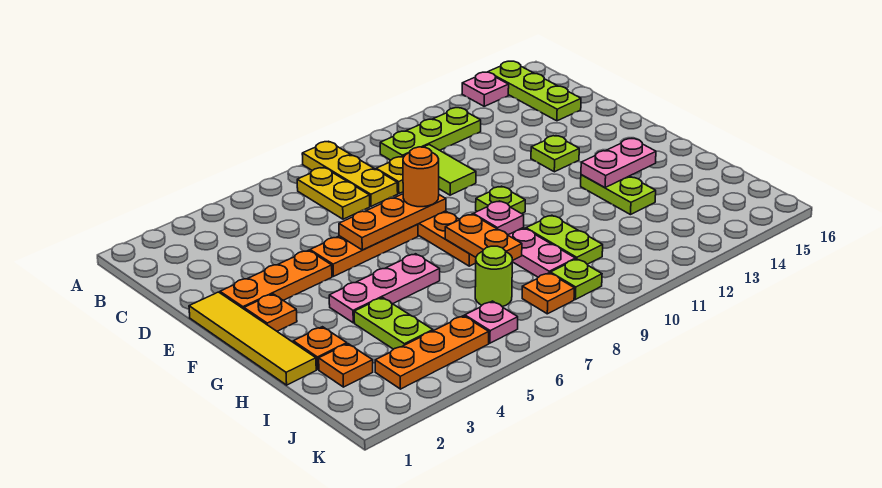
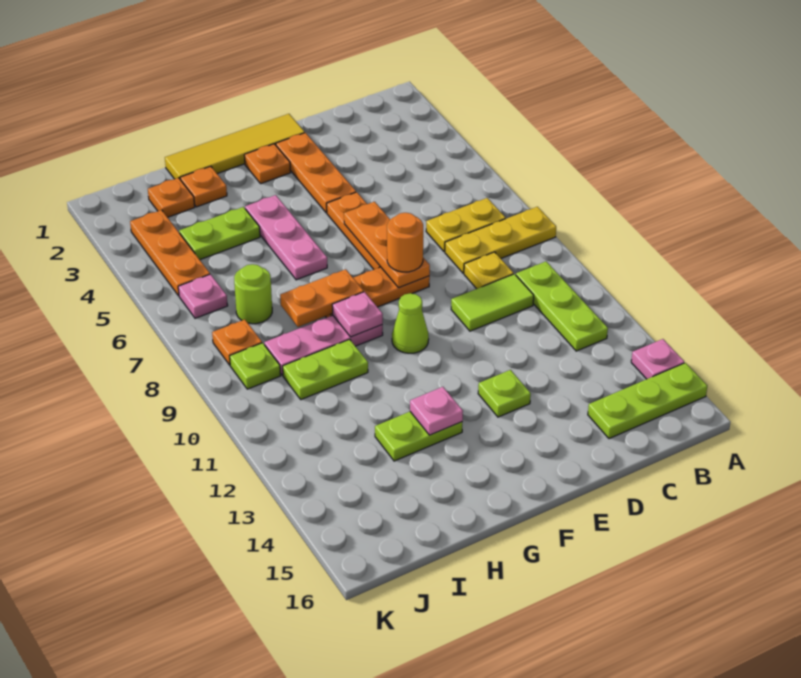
lime 1x1 plate [476,186,525,214] -> lime 1x1 cone [392,293,429,353]
pink 1x2 plate [581,139,656,188] -> pink 1x1 plate [410,387,463,435]

